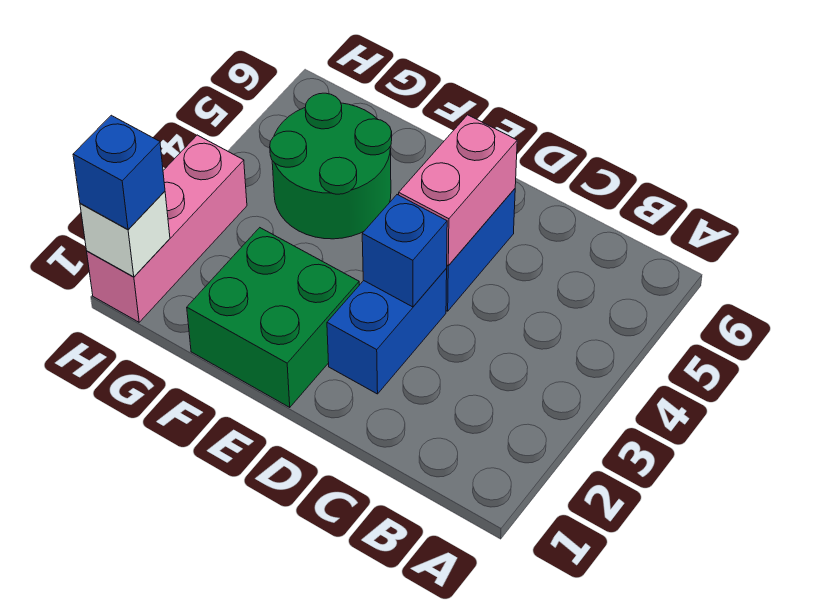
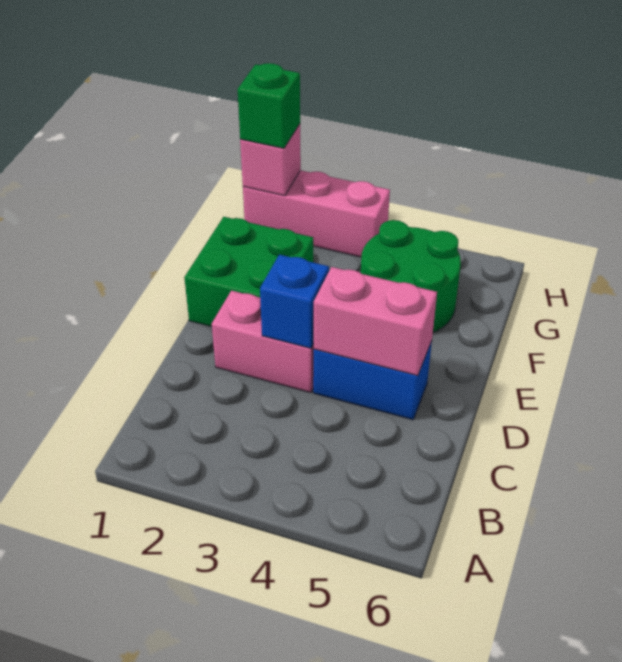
blue 1x2 brick [327,269,447,394] -> pink 1x2 brick [212,291,314,393]
white 1x1 brick [80,191,170,277] -> pink 1x1 brick [240,124,301,196]
blue 1x1 brick [73,115,165,230] -> green 1x1 brick [238,63,300,148]

